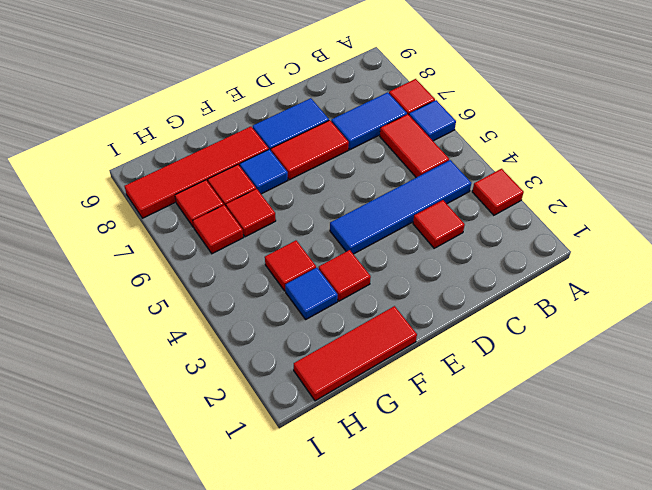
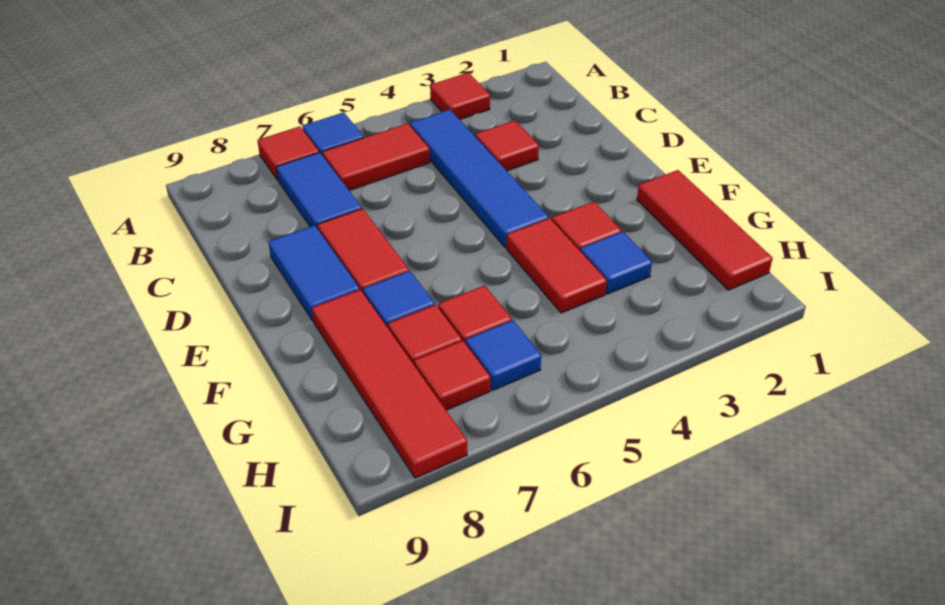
red 1x1 tile [265,241,316,291] -> red 1x2 tile [507,218,607,313]
red 1x1 tile [193,205,243,254] -> blue 1x1 tile [465,320,541,390]

